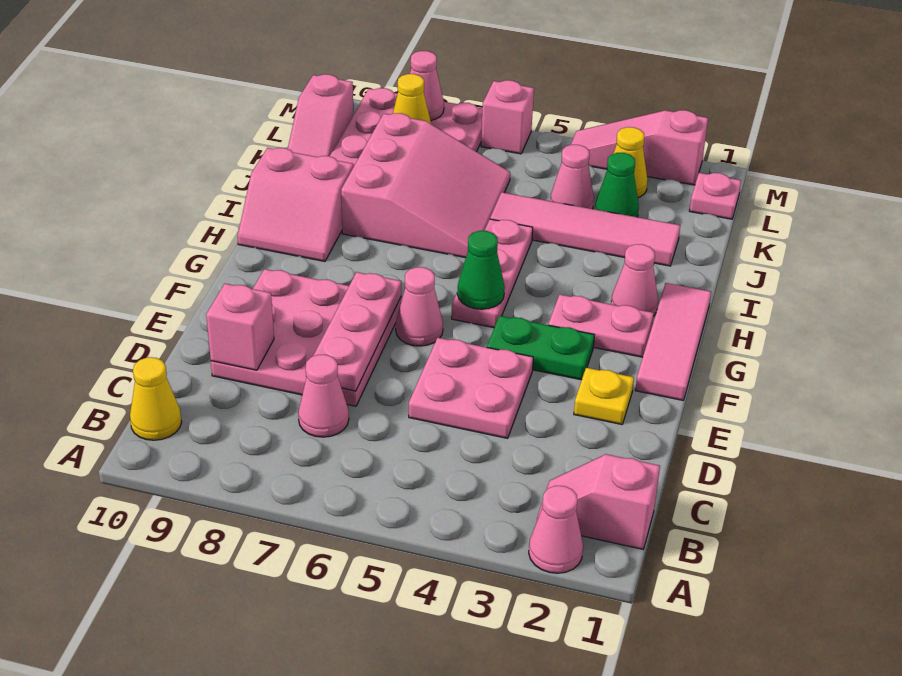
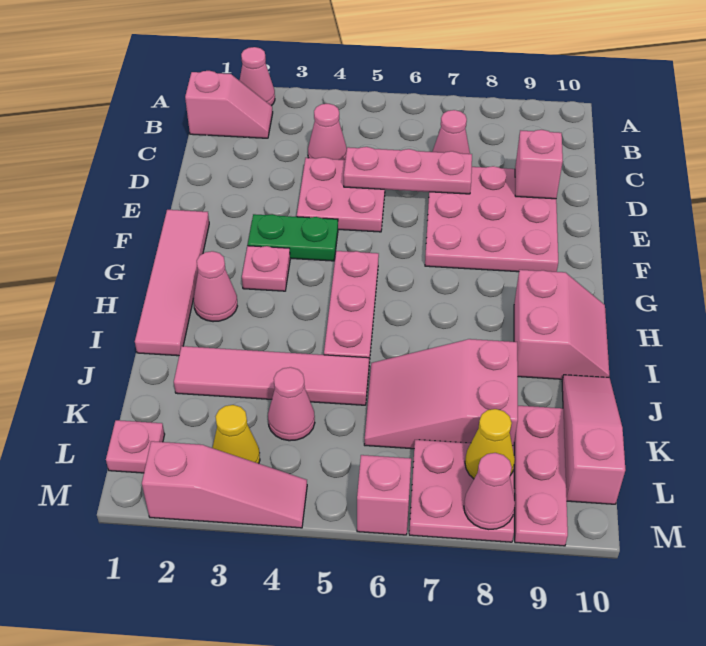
yellow 1x1 cone [130,357,182,440] -> none
pink 1x3 plate [313,272,401,391] -> pink 1x3 plate turned to [344,147,472,194]
yellow 1x1 plate [574,368,634,424] -> none
pink 1x3 tile [635,283,711,400] -> pink 1x4 tile [135,210,209,356]
pink 1x1 cone [396,267,443,346] -> pink 1x1 cone moved to [308,104,347,160]
pink 1x2 plate [548,294,654,357] -> pink 1x1 plate [242,246,290,291]
green 1x1 cone [457,231,505,309] -> none
pink 2x2 slope [237,148,353,261] -> pink 2x2 slope turned to [514,270,609,379]
pink 3x3 slope [341,113,510,258] -> pink 2x3 slope [364,339,518,449]
green 1x1 cone [595,153,639,217] -> none
pink 1x2 slope [288,74,353,157] -> pink 1x3 slope [562,375,625,504]

